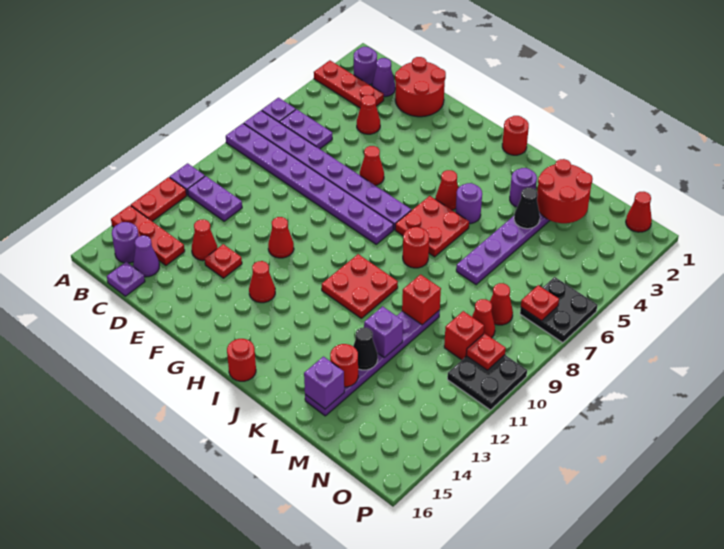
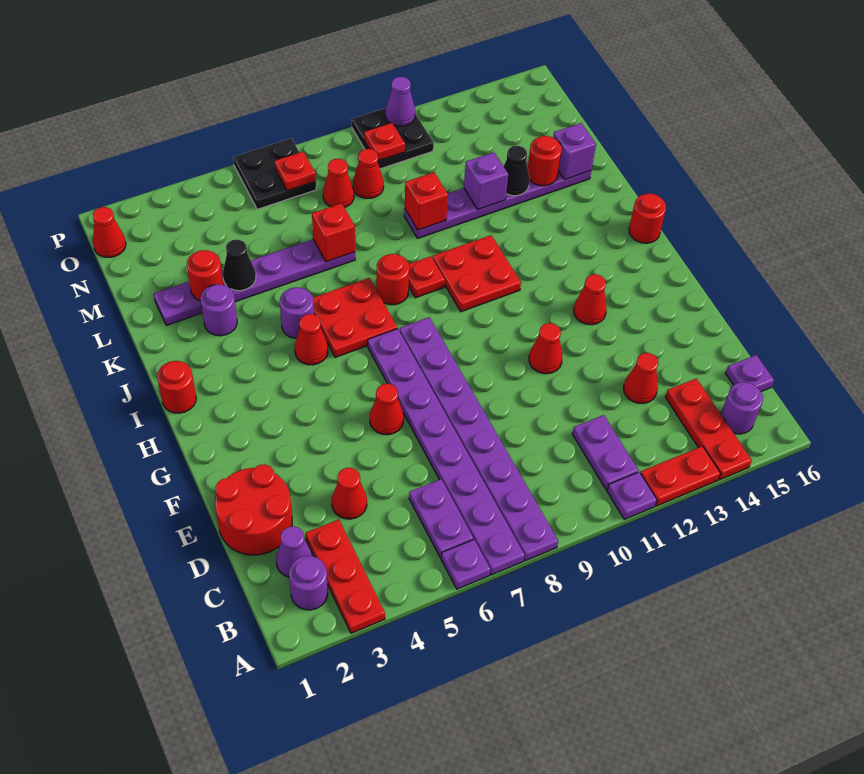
purple 1x1 cone [133,236,159,277] -> purple 1x1 cone moved to [385,77,415,126]
red 1x1 plate [205,244,242,278] -> red 1x1 plate moved to [409,256,445,298]
red 2x2 round brick [537,159,593,223] -> red 1x1 round brick [187,250,223,301]
red 1x1 brick [444,311,484,360] -> red 1x1 brick moved to [312,203,355,262]

